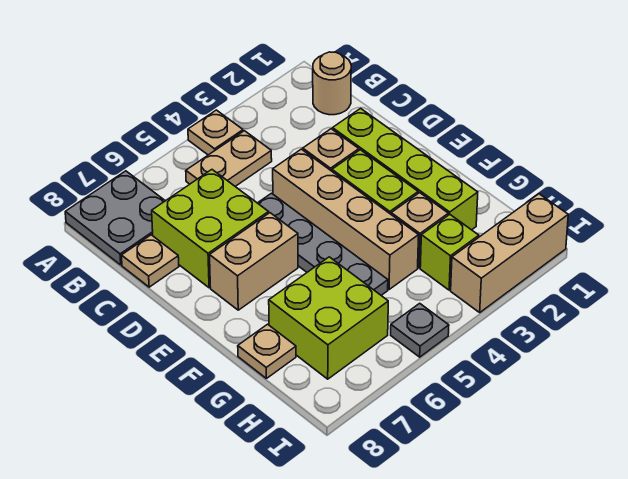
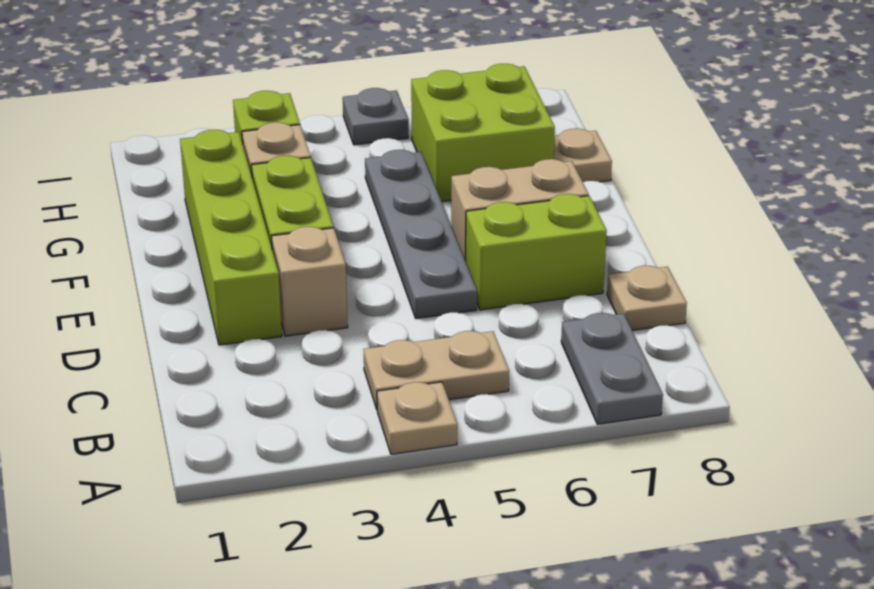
grey 2x2 plate [65,171,165,265] -> grey 1x2 plate [561,313,663,424]
tan 1x1 round brick [313,52,351,115] -> none
lime 2x2 brick [152,170,269,288] -> lime 1x2 brick [466,194,607,310]
tan 1x4 brick [273,149,419,290] -> none
tan 1x3 brick [451,194,568,312] -> none

